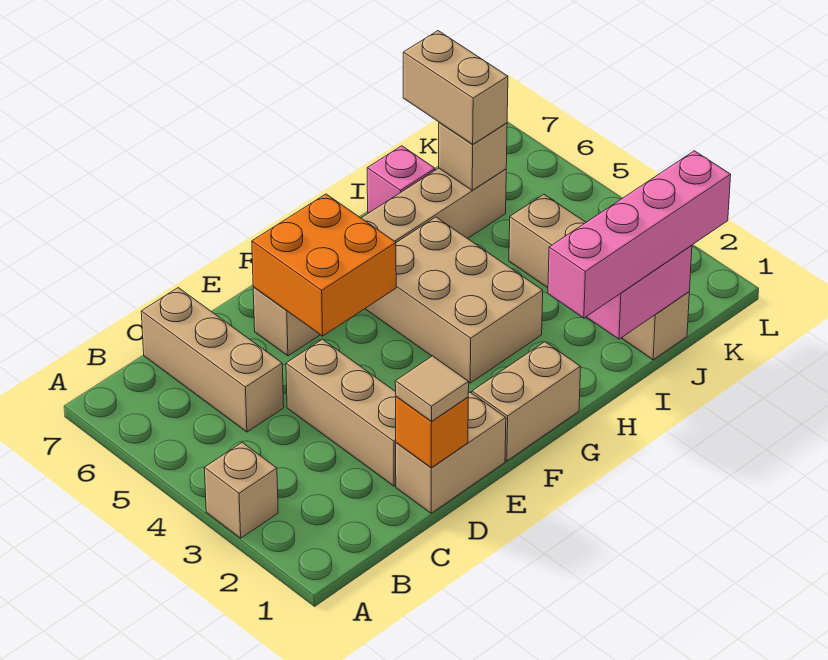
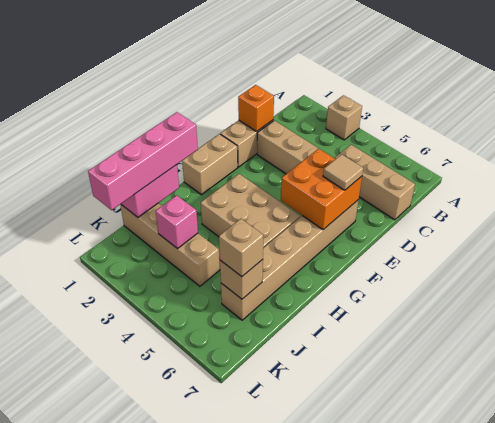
tan 1x1 tile [395,356,469,421] -> tan 1x1 tile moved to [323,154,363,190]
pink 1x1 brick [367,146,435,213] -> pink 1x1 brick moved to [156,195,198,249]
tan 1x2 brick [403,31,508,145] -> tan 1x1 brick [219,219,263,277]

